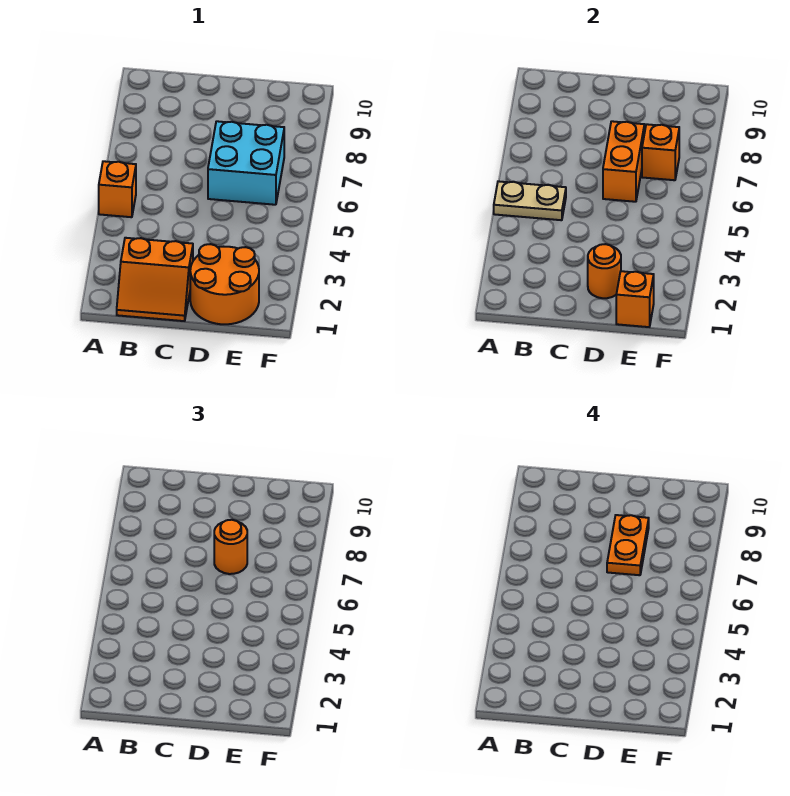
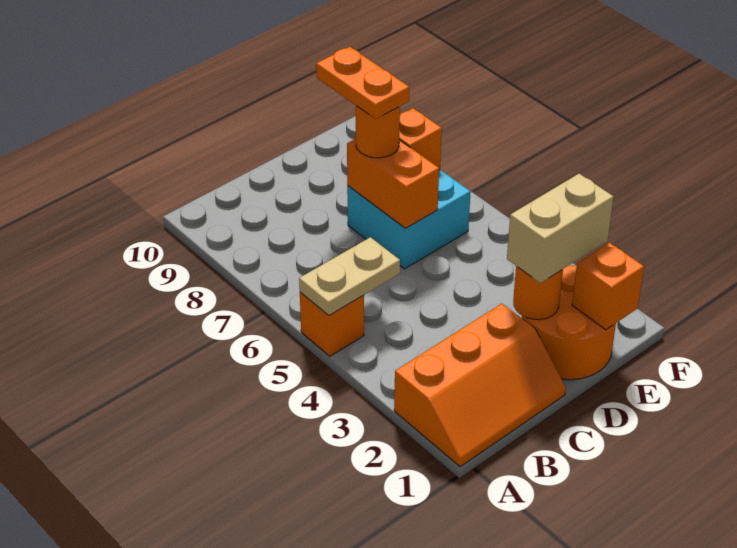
orange 2x2 slope [117,238,193,321] -> orange 2x3 slope [394,303,566,467]
none -> tan 1x2 brick [507,174,614,283]

